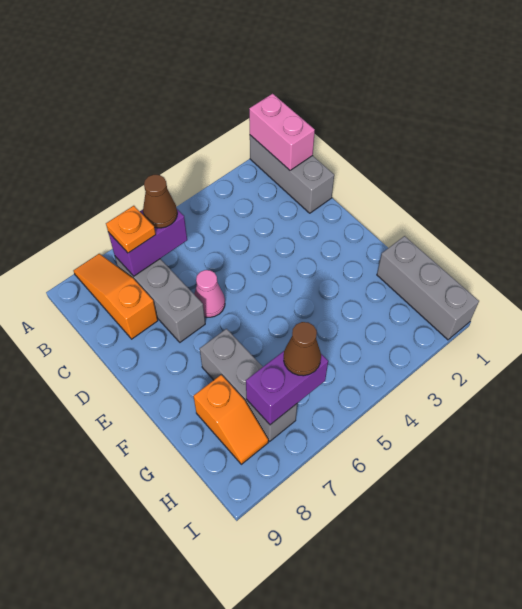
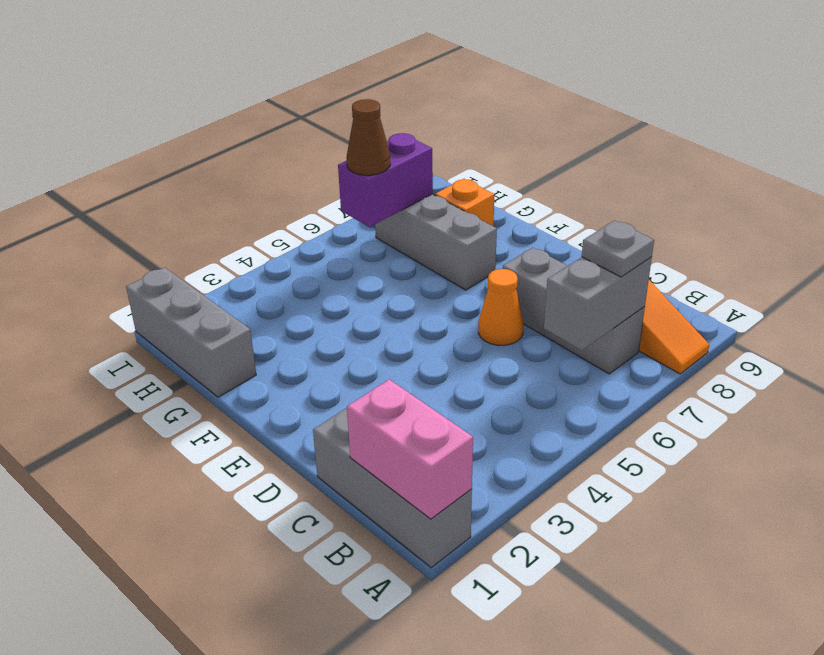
purple 1x2 brick [108,209,187,276] -> grey 1x2 brick [544,257,652,350]
brown 1x1 cone [143,175,177,228] -> none
orange 1x1 plate [106,206,156,253] -> grey 1x1 plate [582,221,654,277]
pink 1x1 cone [194,270,225,317] -> orange 1x1 cone [478,269,524,345]

